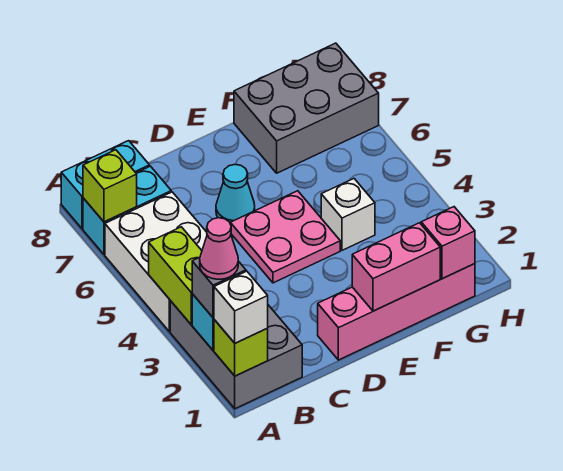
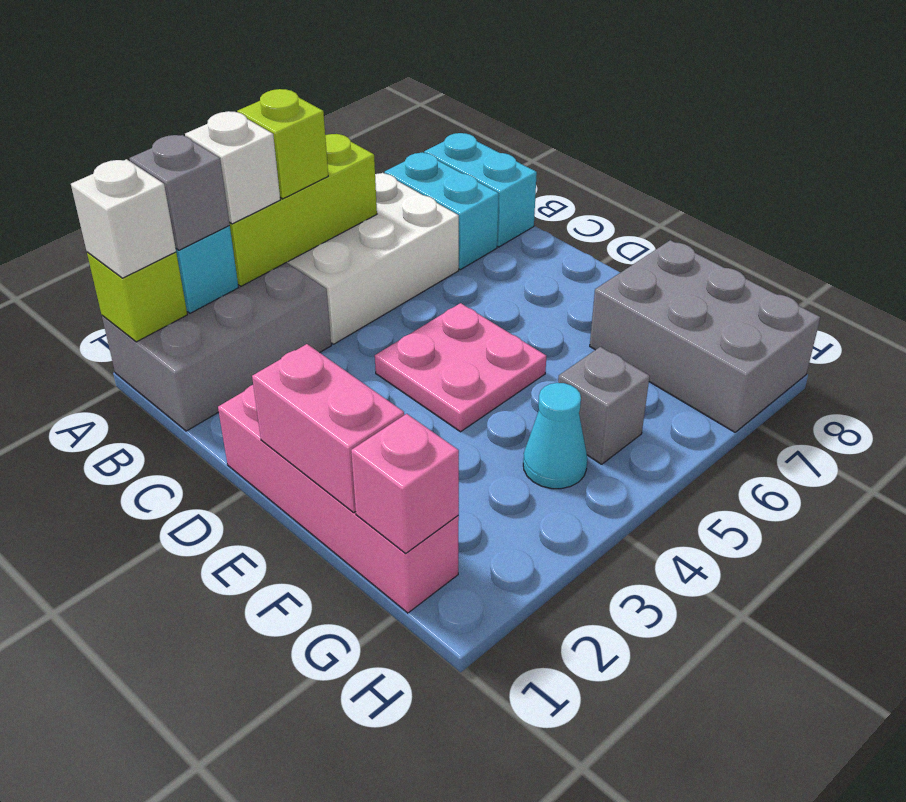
pink 1x1 cone [200,218,238,279] -> none
lime 1x2 brick [149,227,202,324] -> lime 1x3 brick [229,134,377,286]
lime 1x1 brick [83,150,137,222] -> lime 1x1 brick moved to [237,89,328,199]
cyan 1x1 cone [216,165,255,223] -> cyan 1x1 cone moved to [523,383,587,489]
white 1x1 brick [321,179,375,250] -> white 1x1 brick moved to [185,111,280,224]
none -> grey 1x1 brick [558,347,650,464]

